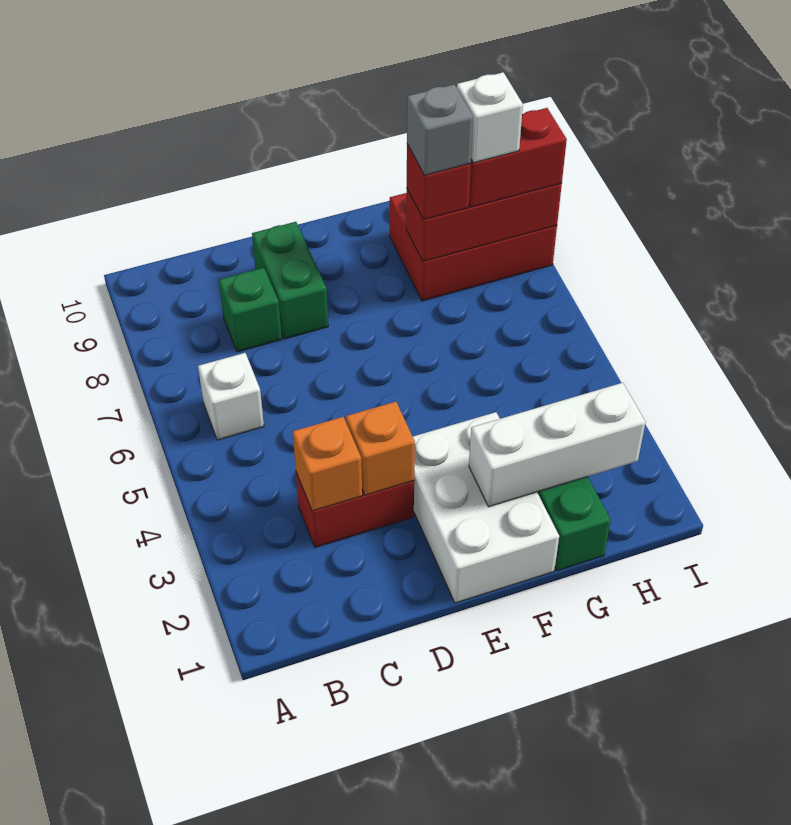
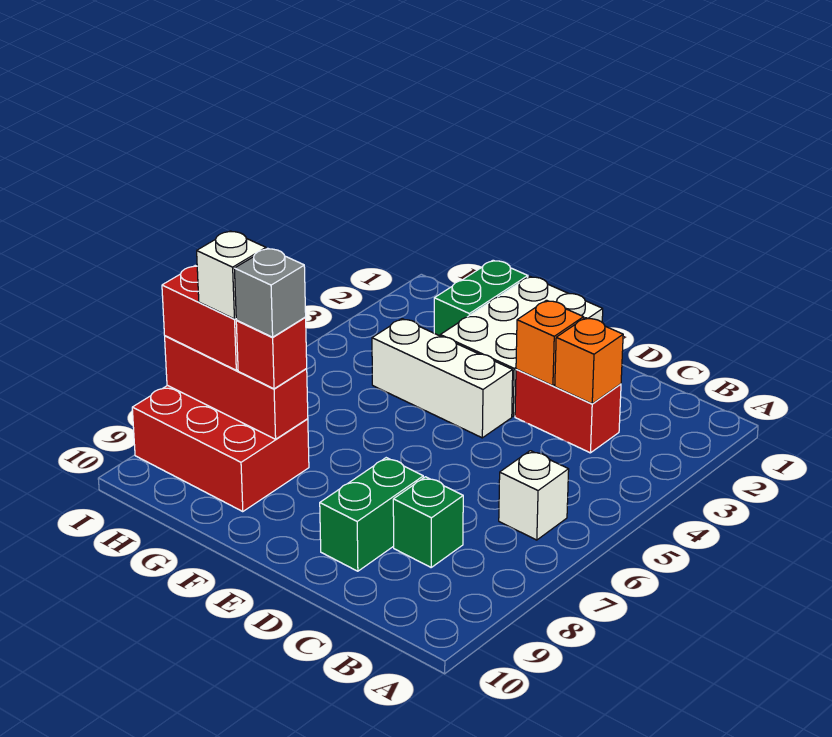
white 1x3 brick [469,383,646,507] -> white 1x3 brick moved to [372,319,513,438]

